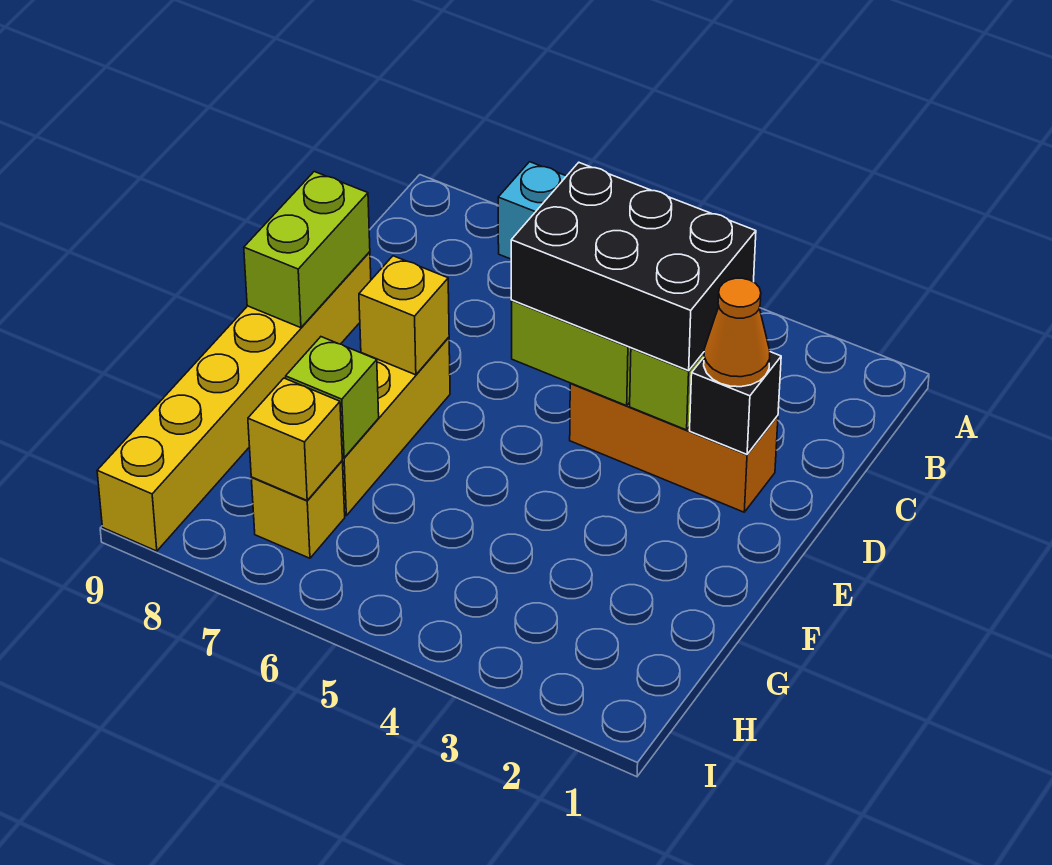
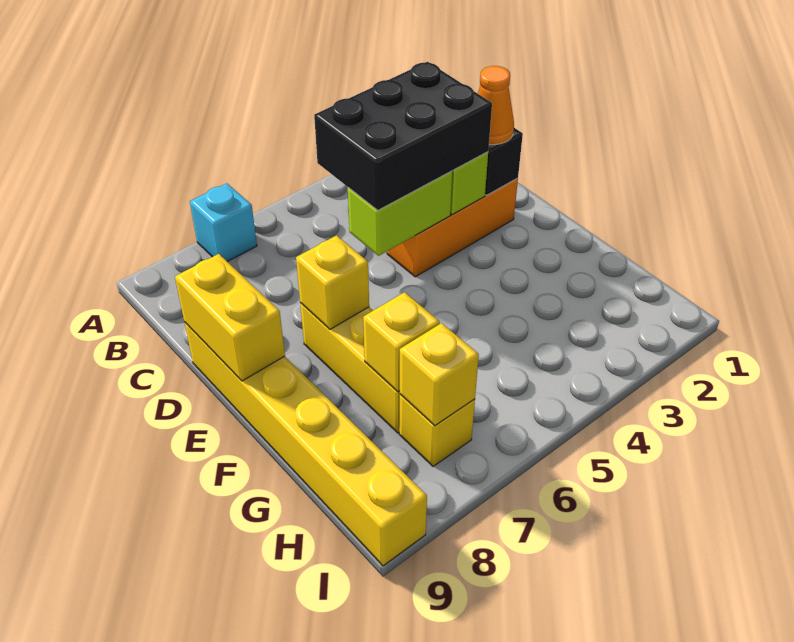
lime 1x2 brick [244,172,370,328] -> yellow 1x2 brick [175,254,285,381]
lime 1x1 brick [286,337,379,458] -> yellow 1x1 brick [363,292,440,392]

